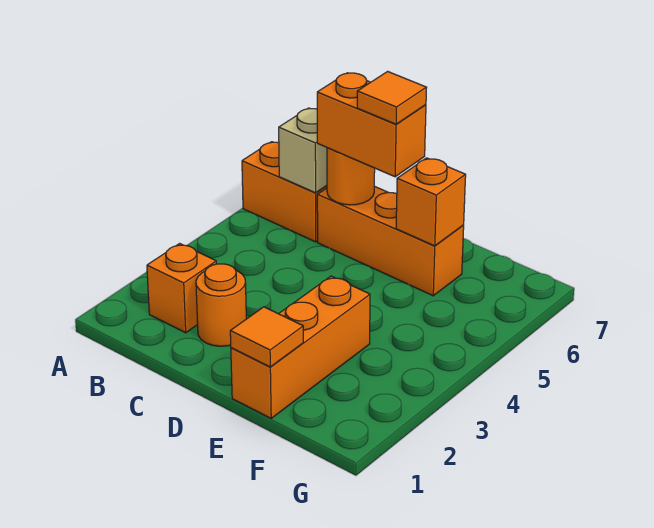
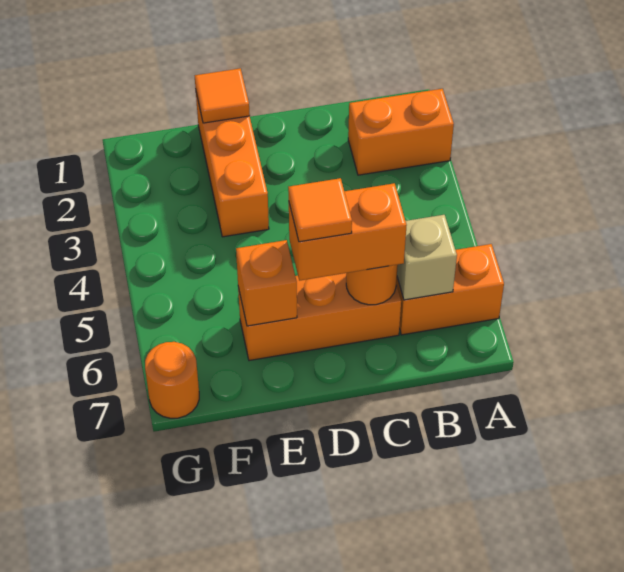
orange 1x1 brick [147,243,216,333] -> orange 1x2 brick [348,89,454,175]
orange 1x1 round brick [196,264,246,346] -> orange 1x1 round brick moved to [145,342,199,418]

